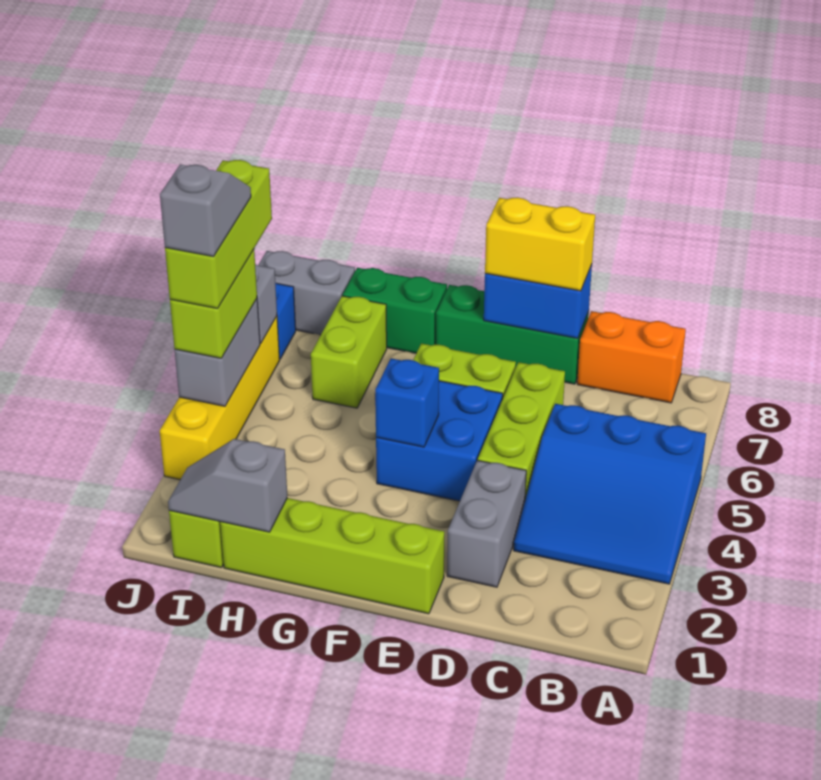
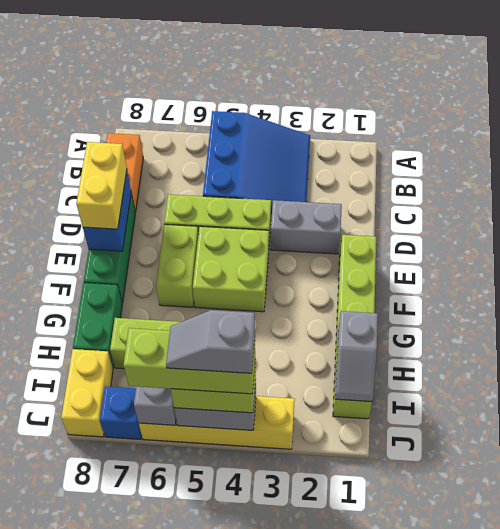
blue 2x2 brick [376,381,503,501] -> lime 2x2 brick [193,226,269,312]
blue 1x1 brick [375,358,439,447] -> none
grey 1x2 brick [259,251,355,335] -> yellow 1x2 brick [61,349,113,437]

